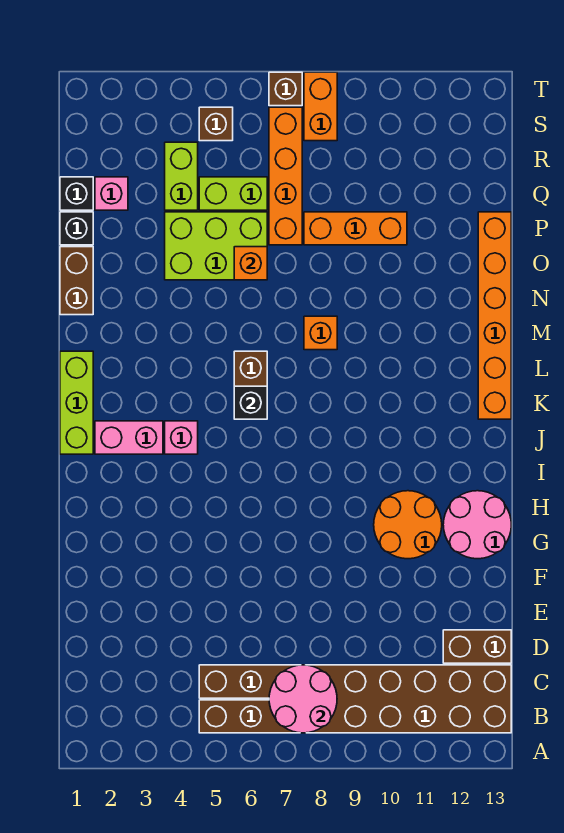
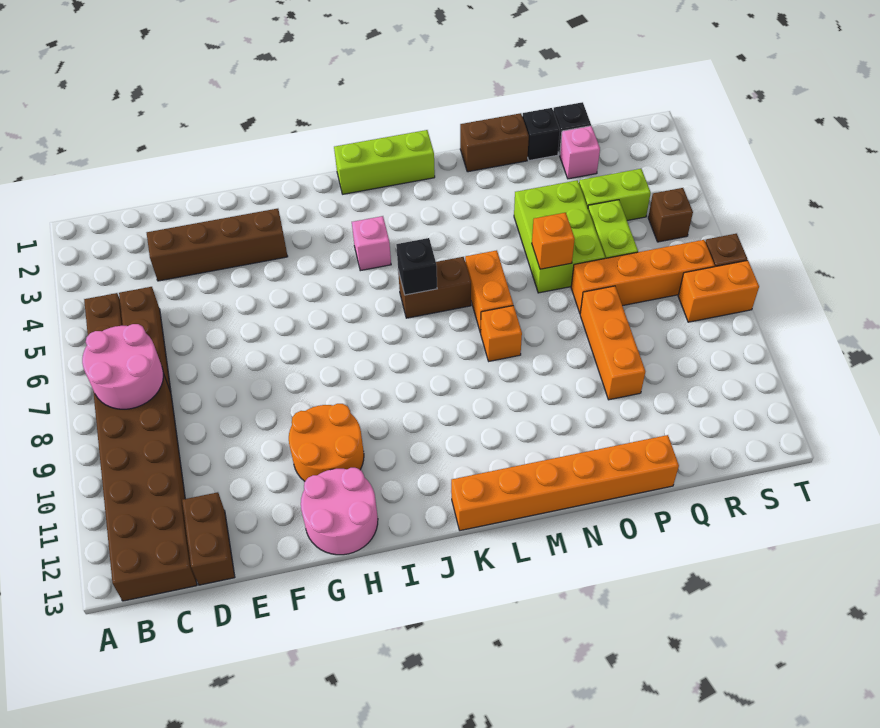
none -> brown 1x4 brick [147,209,288,281]
pink 1x2 brick [95,421,163,454] -> none
none -> orange 1x2 brick [465,250,513,333]

